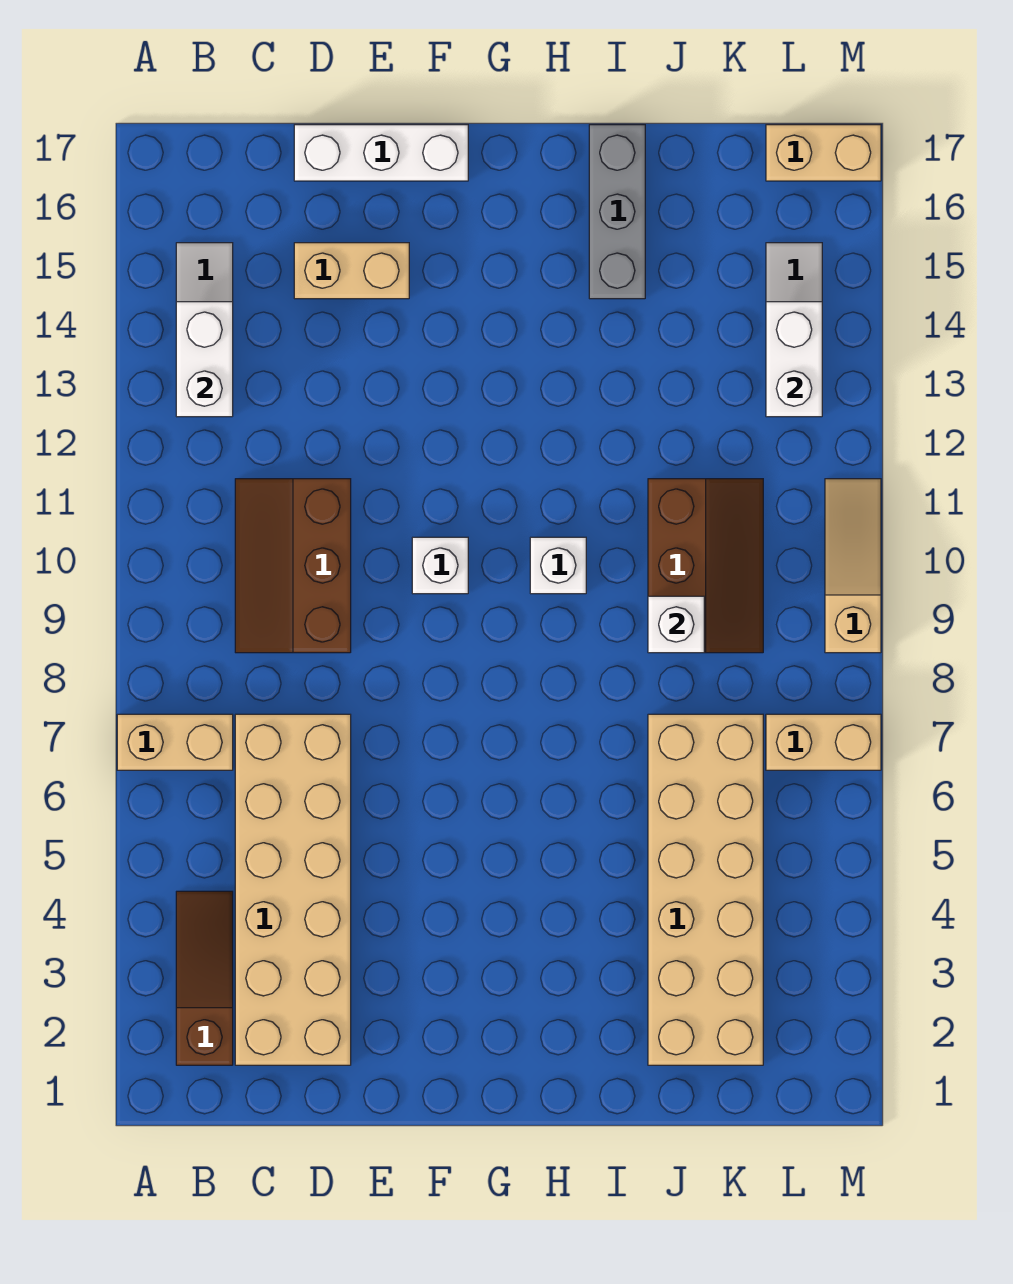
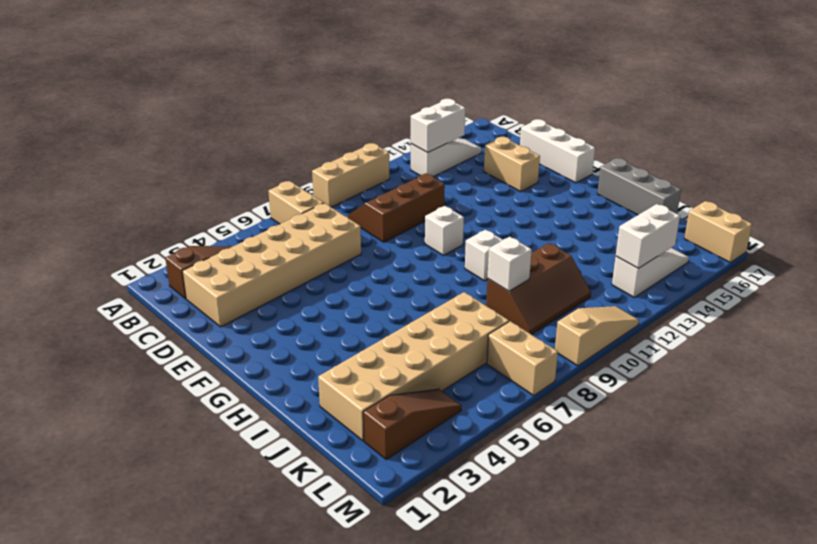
none -> tan 1x3 brick [312,143,390,207]
grey 1x3 brick [589,125,645,299] -> grey 1x3 brick turned to [597,158,681,215]
none -> brown 1x3 slope [363,389,462,460]

